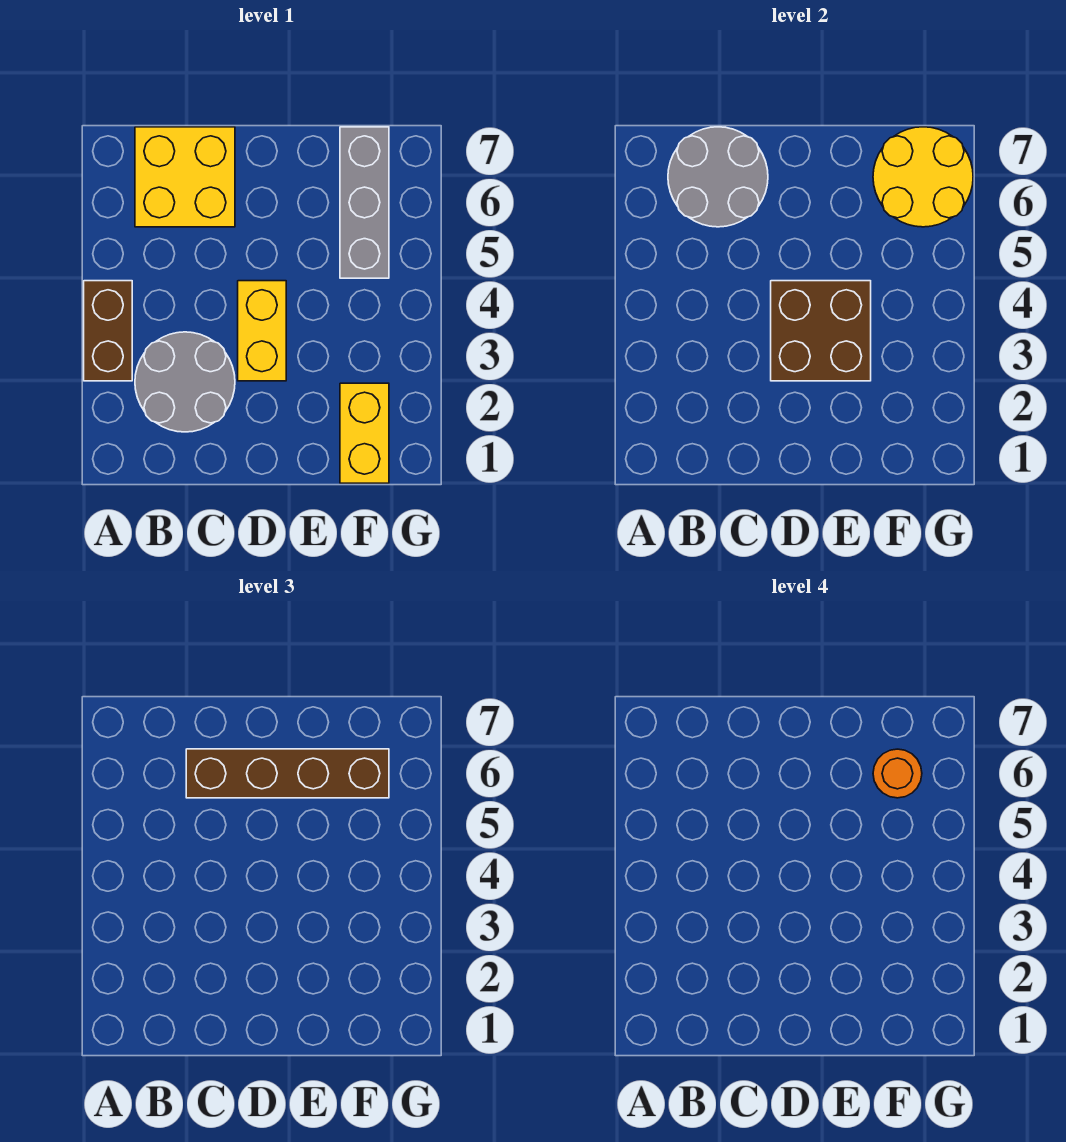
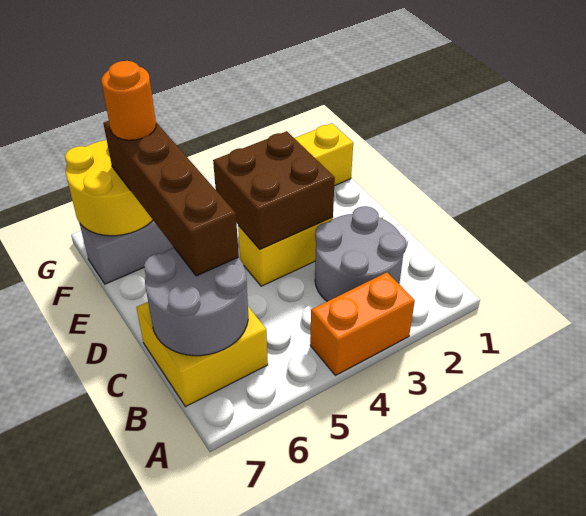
brown 1x2 brick [84,281,132,381] -> orange 1x2 brick [310,273,415,376]

